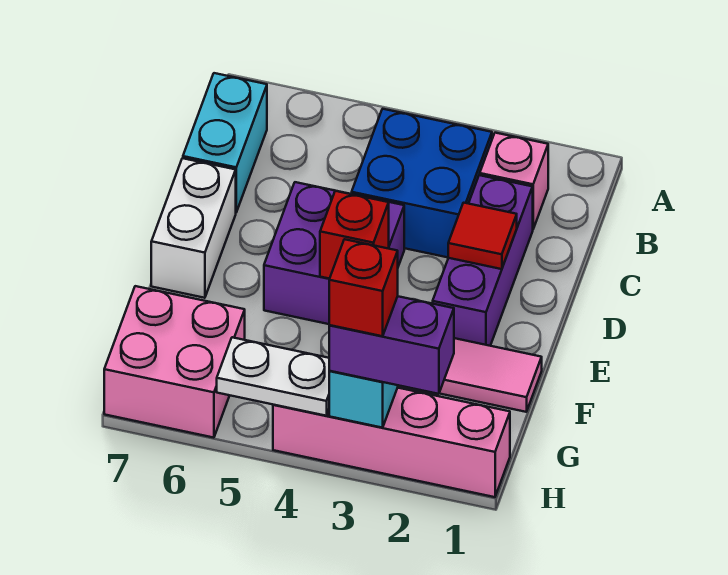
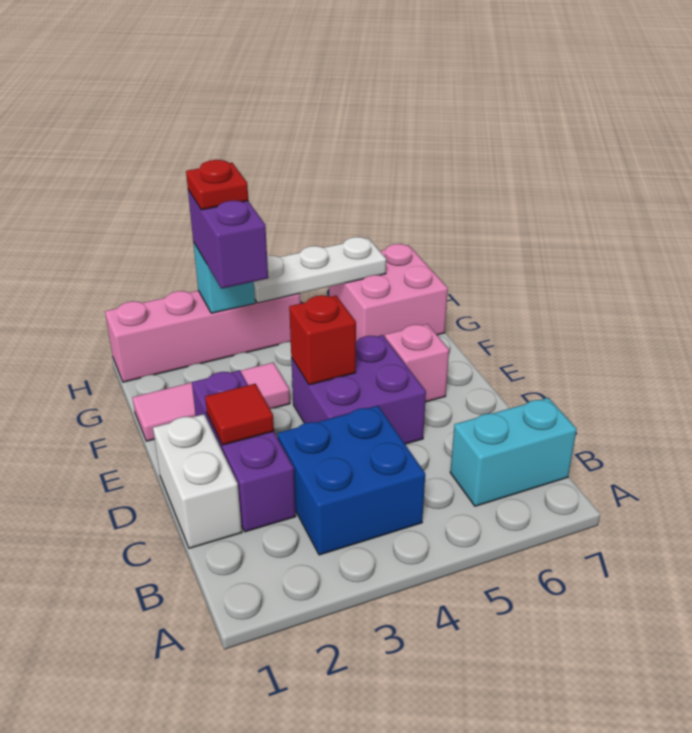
pink 1x1 brick [480,133,548,229] -> pink 1x1 brick moved to [385,324,449,402]
cyan 1x2 brick [183,73,267,212] -> cyan 1x2 brick turned to [450,398,577,506]
white 1x2 brick [151,158,236,298] -> white 1x2 brick moved to [153,414,242,548]
purple 1x2 brick [329,296,454,394] -> purple 1x2 brick turned to [188,190,268,289]
red 1x1 brick [329,239,398,336] -> red 1x1 plate [186,160,248,210]
white 1x2 plate [217,337,329,416] -> white 1x3 plate [254,237,386,303]

